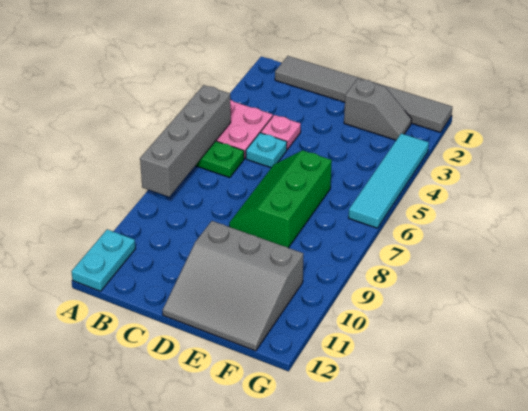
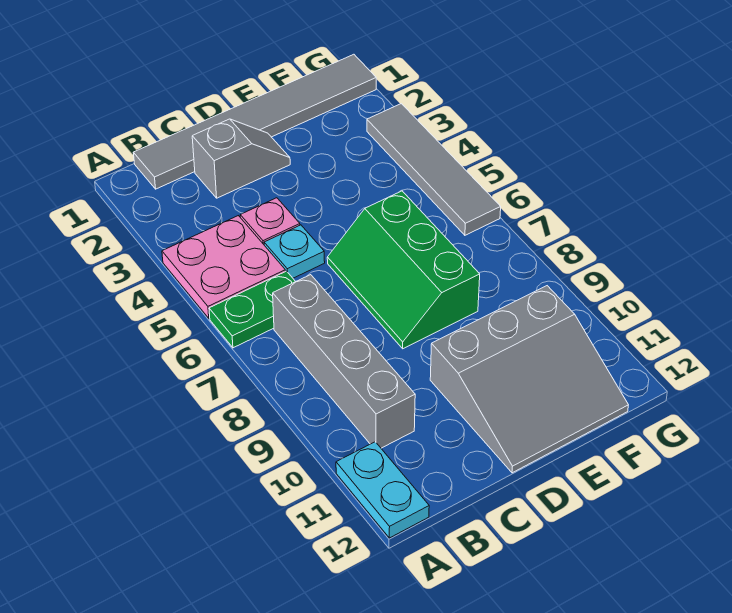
grey 1x4 brick [140,85,231,197] -> grey 1x4 brick moved to [273,275,415,448]
grey 1x2 slope [344,79,412,140] -> grey 1x2 slope moved to [192,119,290,198]
cyan 1x4 tile [349,133,429,228] -> grey 1x4 tile [367,104,501,235]

